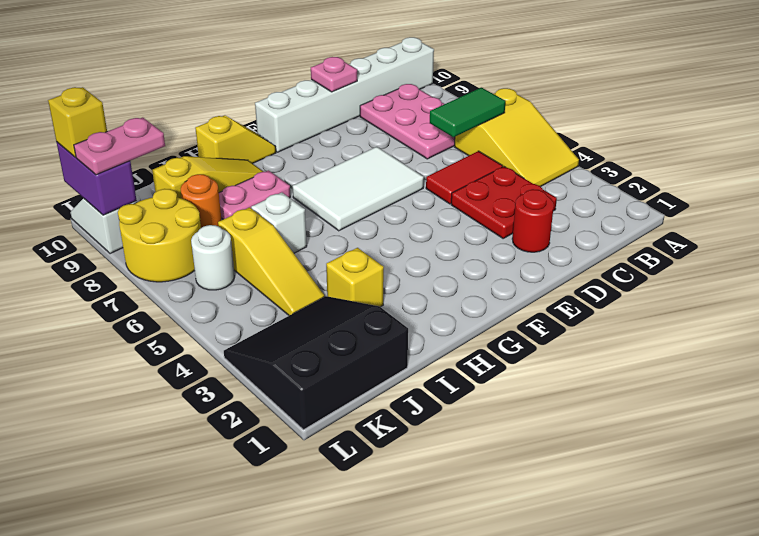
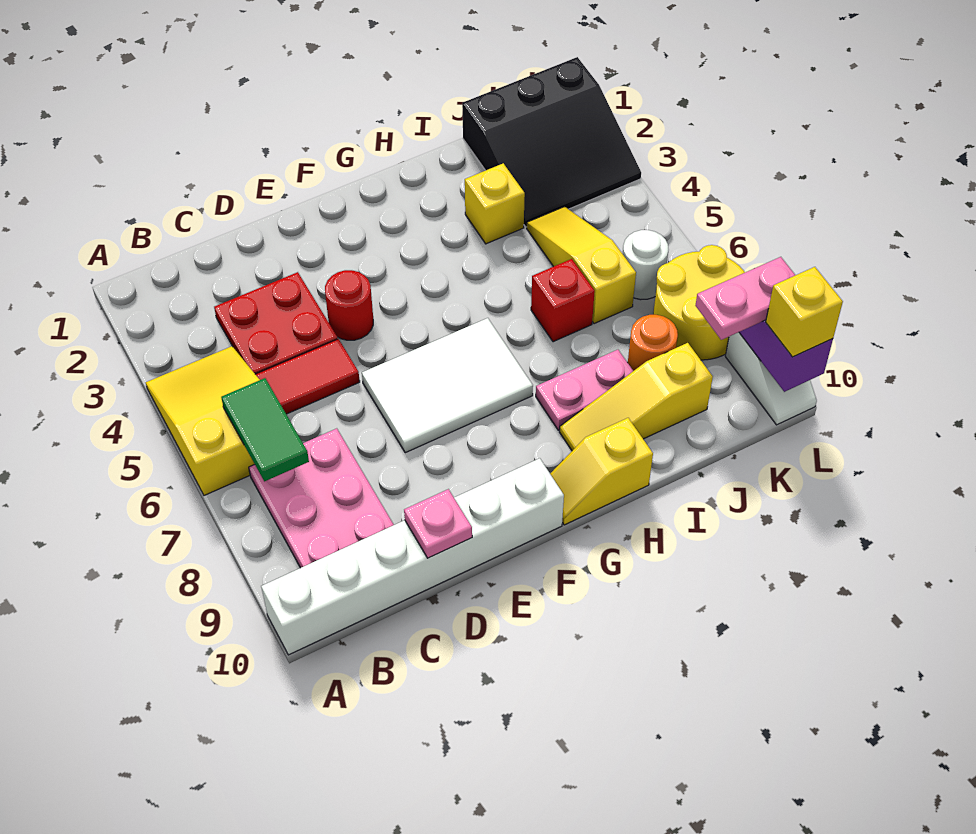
green 1x2 tile [430,88,506,137] -> green 1x2 tile turned to [221,378,309,481]
red 1x1 round brick [512,189,554,252] -> red 1x1 round brick moved to [325,270,373,340]
white 1x1 brick [251,192,307,253] -> red 1x1 brick [531,259,595,342]

